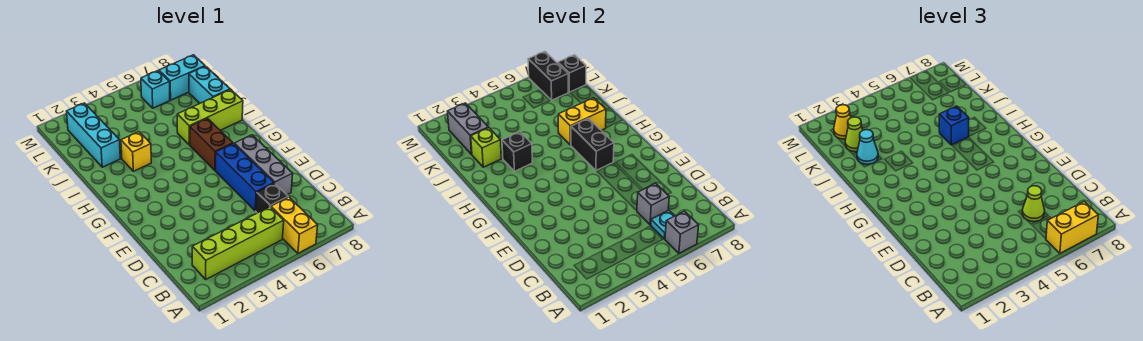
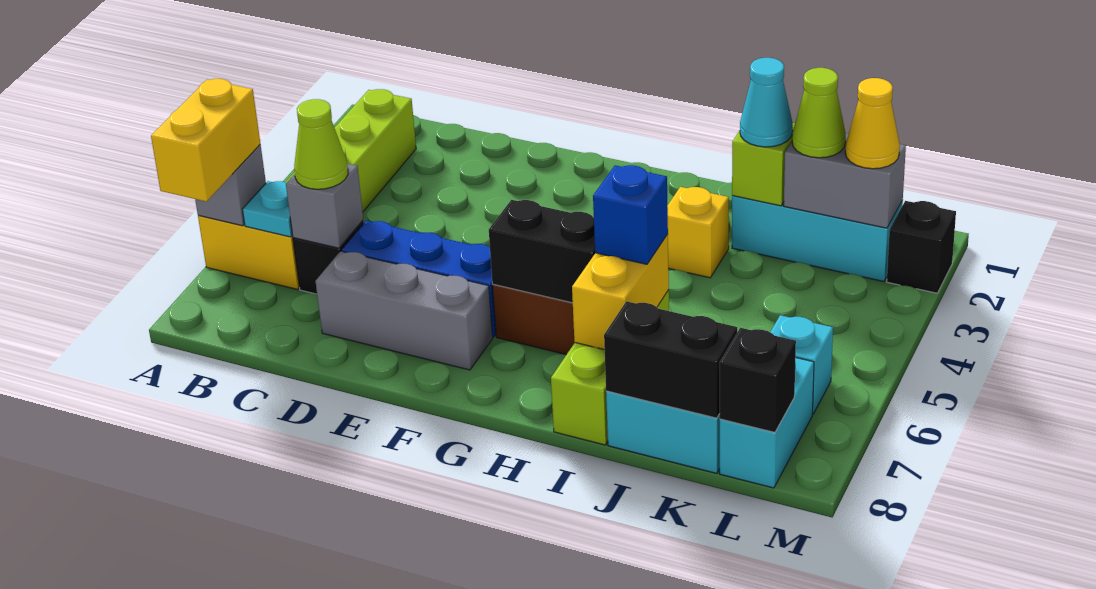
black 1x1 brick [502,132,532,171] -> black 1x1 brick moved to [887,201,956,293]
black 1x2 brick [528,52,568,100] -> black 1x2 brick moved to [604,301,737,418]

